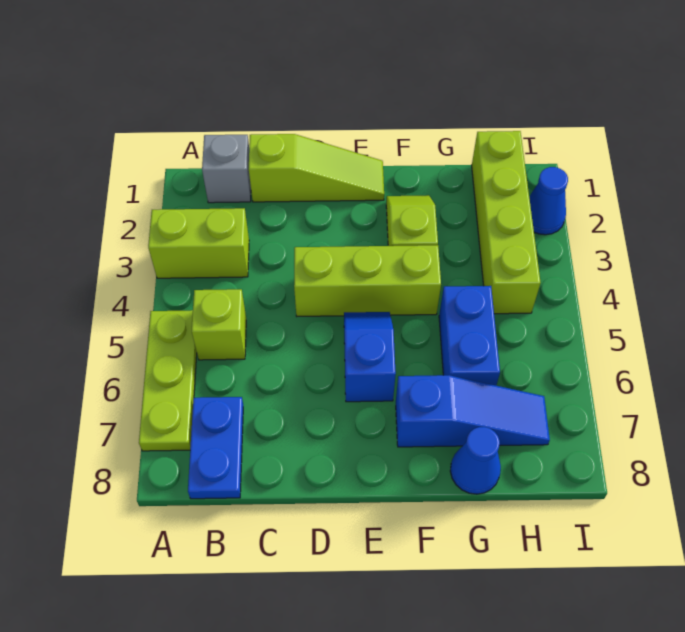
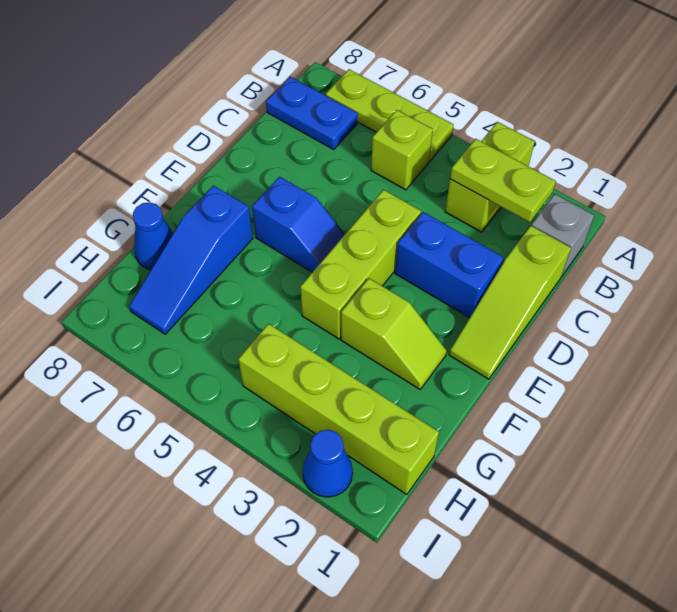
none -> lime 1x2 plate [450,139,556,222]
blue 1x2 brick [439,286,500,385] -> blue 1x2 brick moved to [395,212,504,318]

